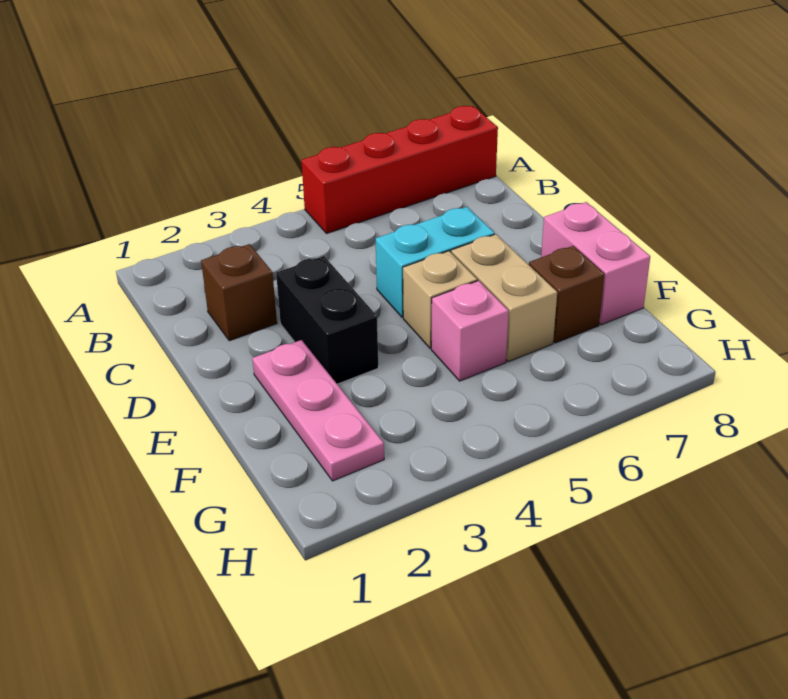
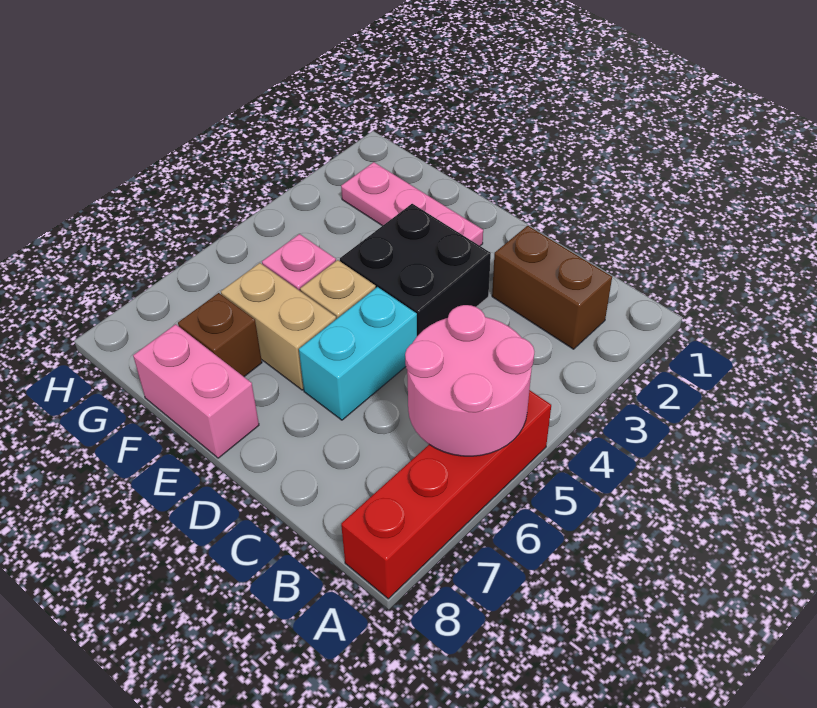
none -> pink 2x2 round brick [405,305,534,456]
brown 1x1 brick [201,244,277,341] -> brown 1x2 brick [492,226,612,349]
black 1x2 brick [276,256,378,384] -> black 2x2 brick [340,204,491,336]

